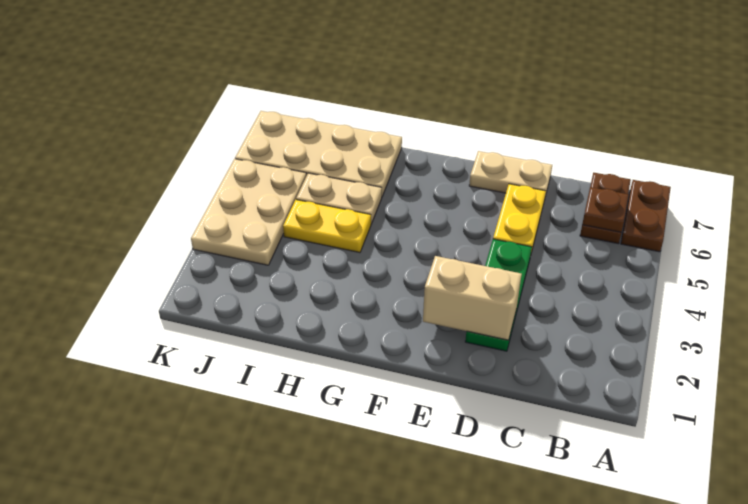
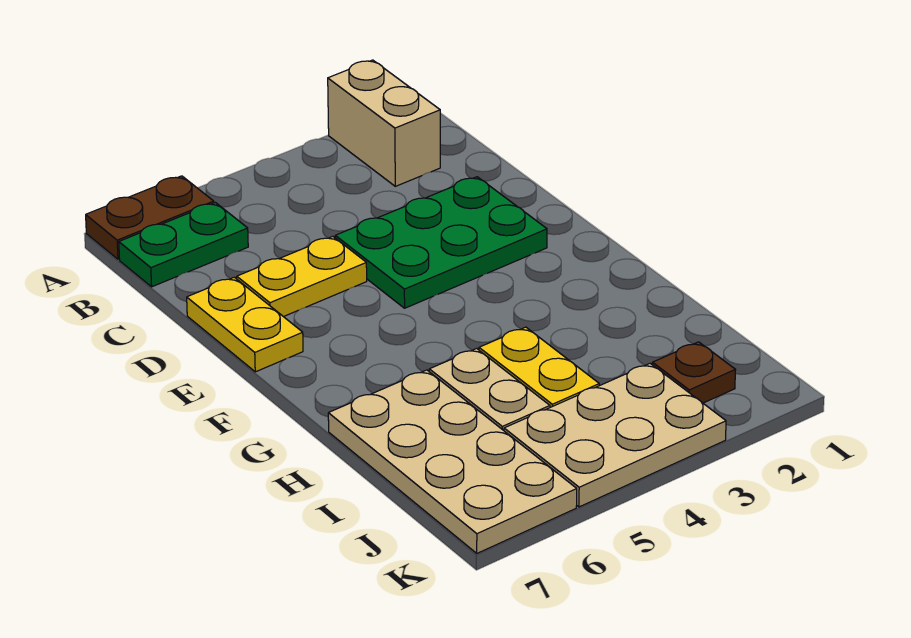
brown 1x2 plate [580,173,631,244] -> green 1x2 plate [119,202,248,287]
brown 1x1 plate [582,187,629,232] -> brown 1x1 plate moved to [652,342,735,403]
green 1x3 plate [465,239,532,351] -> green 2x3 plate [335,177,547,308]
tan 1x2 brick [423,256,522,340] -> tan 1x2 brick moved to [328,60,440,186]
tan 1x2 plate [469,151,552,196] -> yellow 1x2 plate [187,277,303,372]

